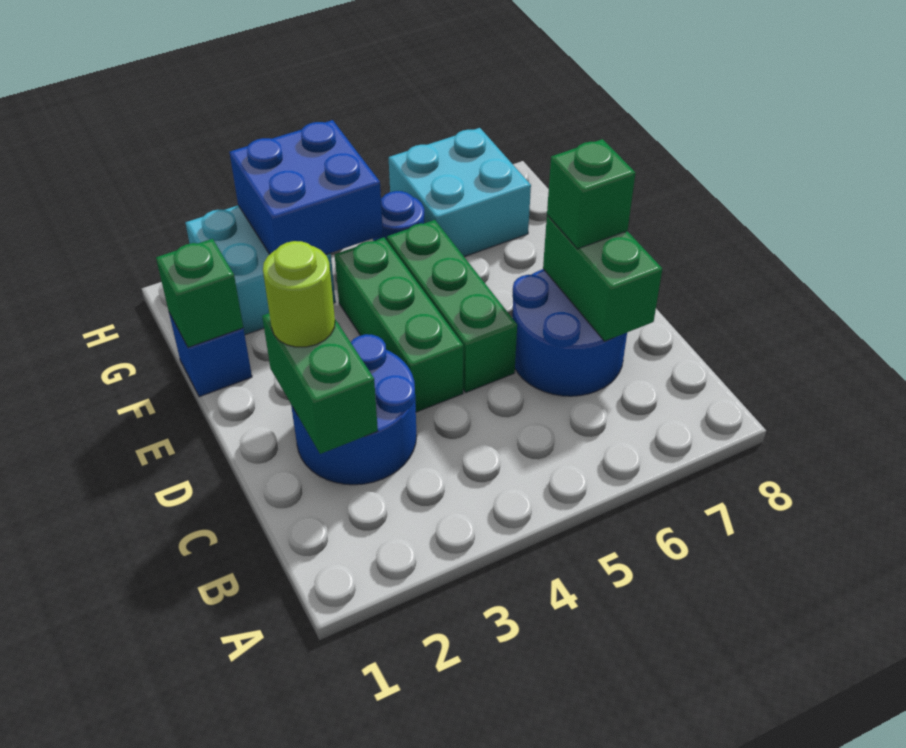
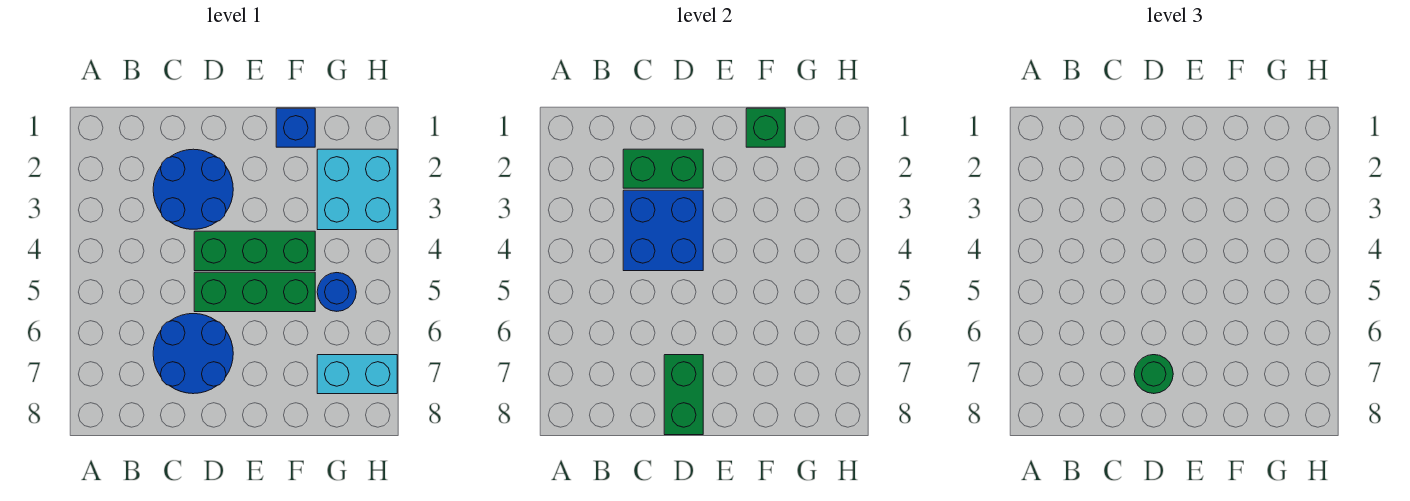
green 1x2 brick [543,215,662,341] -> green 1x2 brick turned to [664,355,703,435]
lime 1x1 round brick [263,241,335,347] -> none
green 1x1 brick [547,139,635,249] -> green 1x1 round brick [1134,355,1173,394]
blue 2x2 brick [230,120,383,255] -> blue 2x2 brick moved to [623,190,703,271]
cyan 2x2 brick [389,128,531,257] -> cyan 1x2 brick [317,355,397,394]

